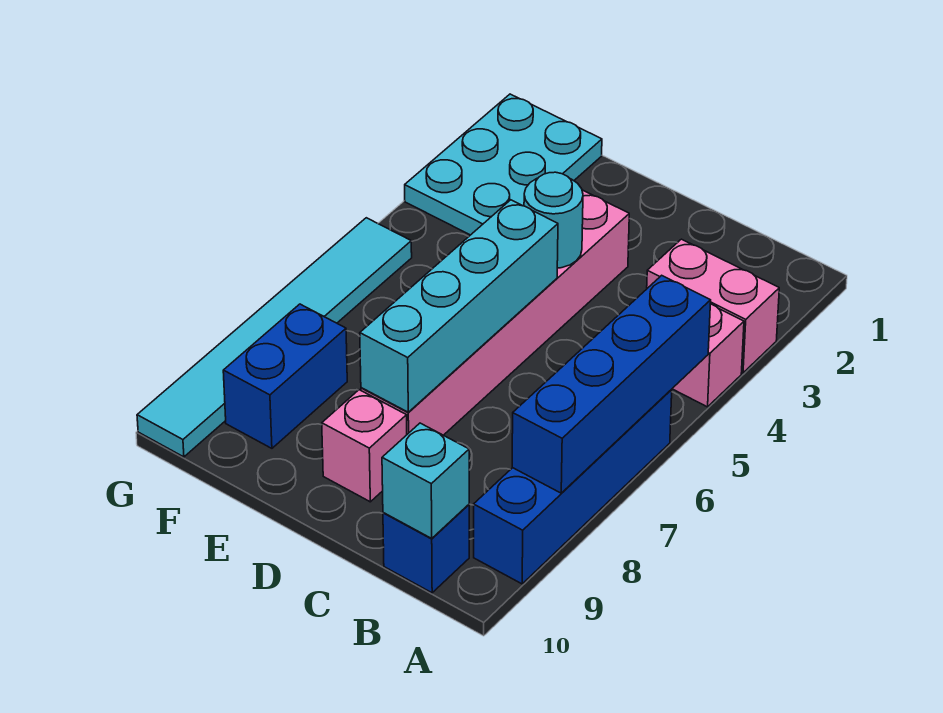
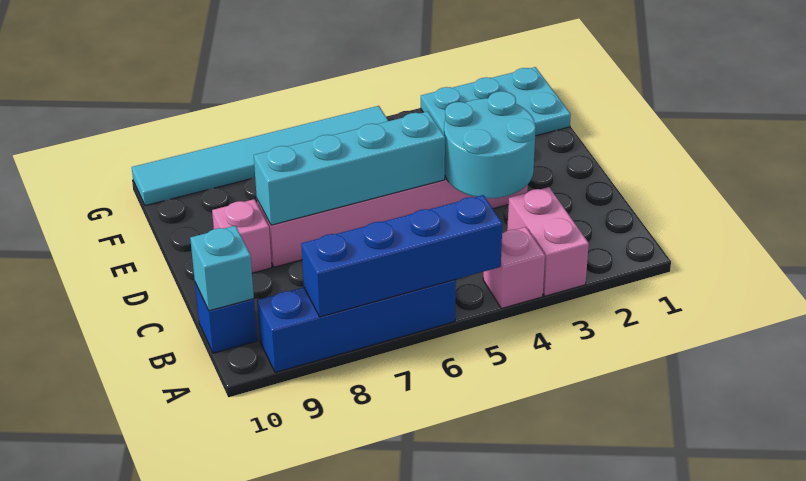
cyan 1x1 round brick [524,172,583,268] -> cyan 2x2 round brick [444,91,536,198]
blue 1x2 brick [223,304,347,448] -> none

